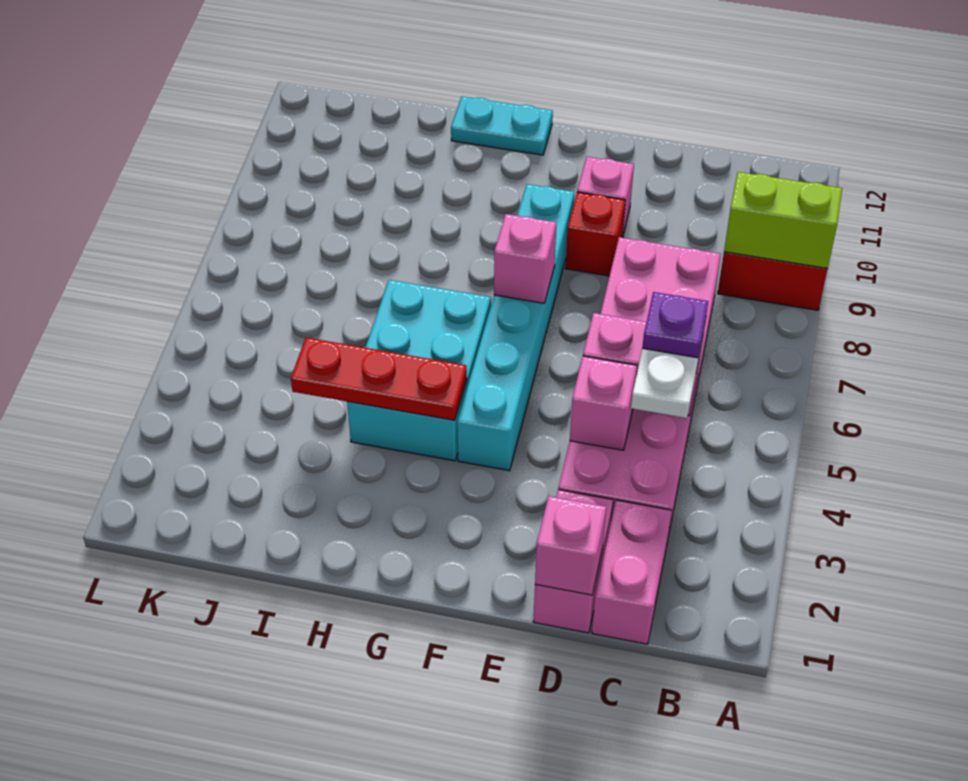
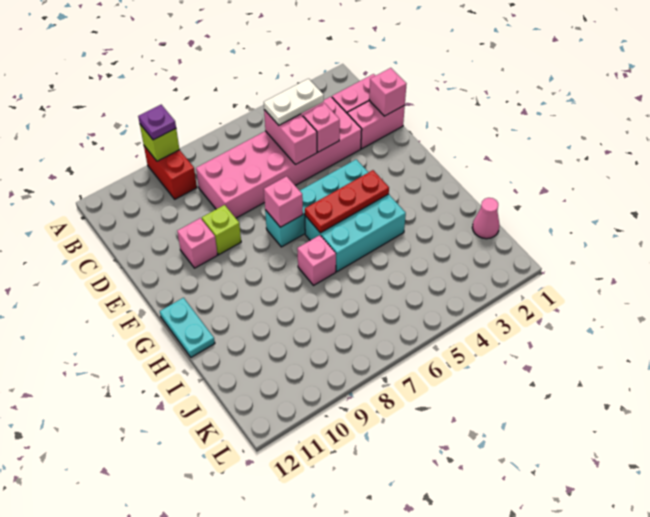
lime 1x2 brick [724,172,842,269] -> lime 1x1 brick [140,125,180,161]
purple 1x1 plate [642,292,708,358] -> purple 1x1 plate moved to [138,105,176,140]
red 1x1 brick [565,192,625,276] -> lime 1x1 brick [202,205,241,255]
cyan 1x6 brick [457,184,574,471] -> cyan 1x4 brick [265,159,368,247]
red 1x3 plate [291,338,467,420] -> red 1x3 plate turned to [305,170,389,233]
none -> pink 1x1 brick [297,235,336,285]
none -> pink 1x1 cone [472,198,500,239]

